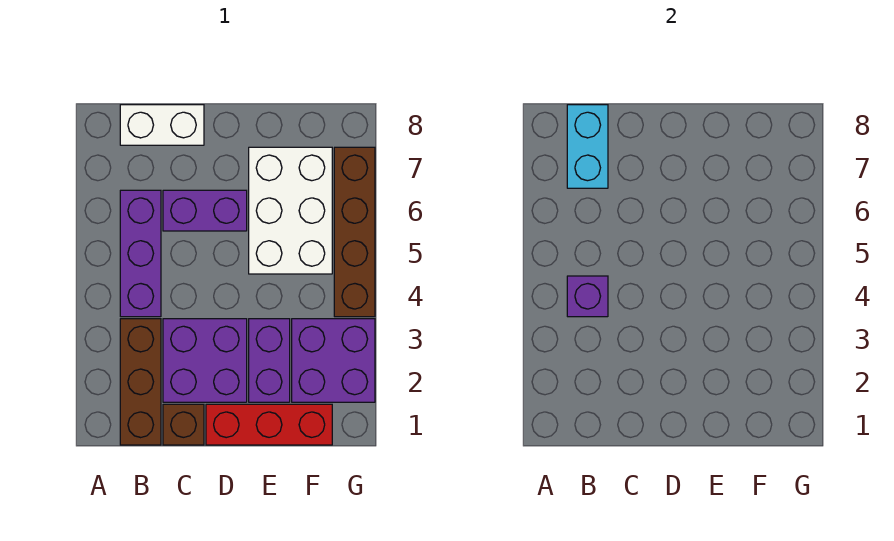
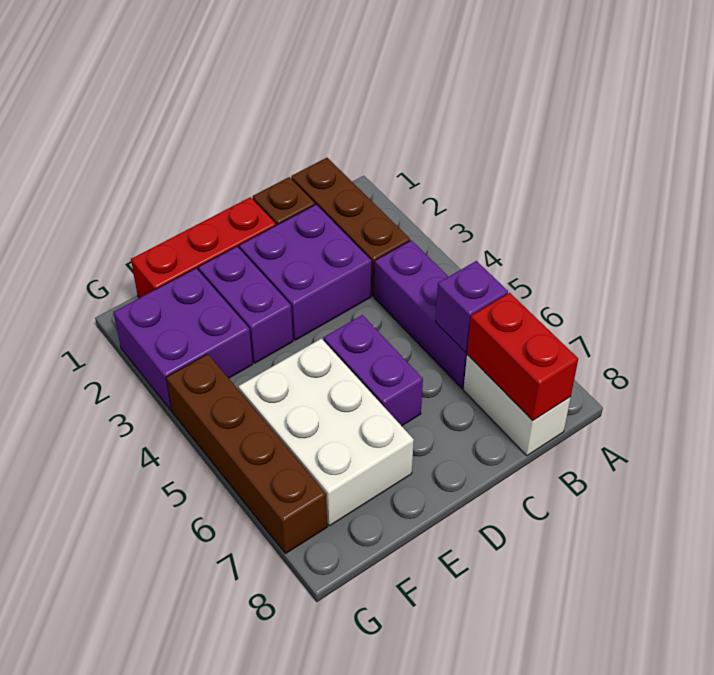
purple 1x1 brick [567,276,608,317] -> purple 1x1 brick moved to [435,261,508,353]
cyan 1x2 brick [567,105,608,188] -> red 1x2 brick [467,293,578,421]
white 1x2 brick [120,105,204,145] -> white 1x2 brick turned to [464,355,571,456]
purple 1x2 brick [163,190,247,231] -> purple 1x2 brick turned to [324,315,423,426]

